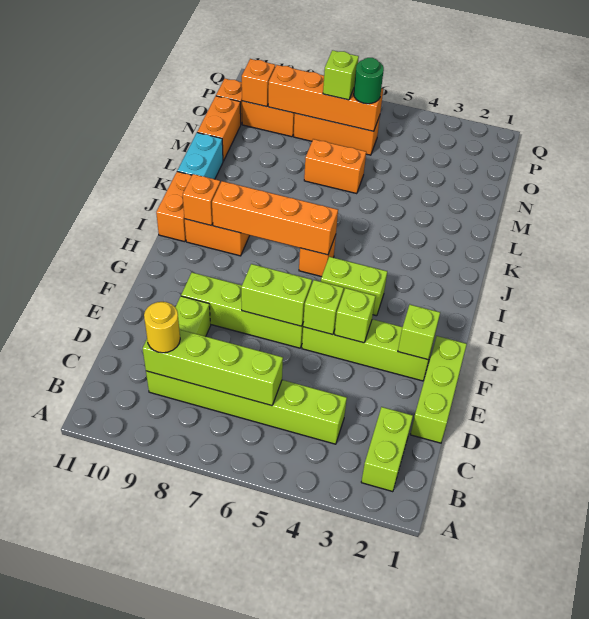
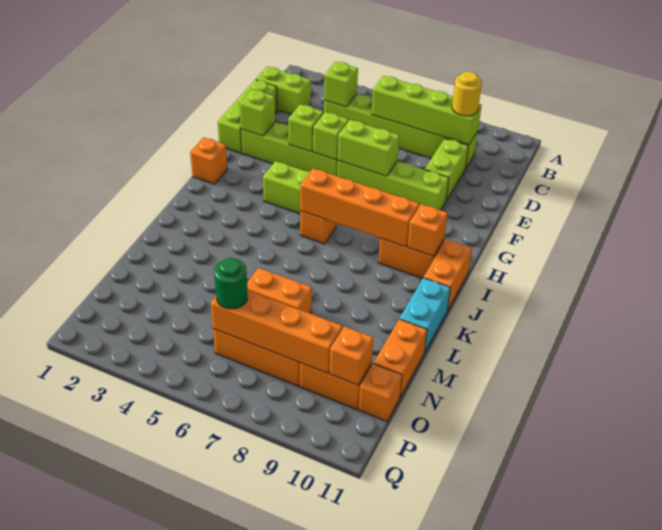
lime 1x2 brick [361,407,413,492] -> lime 1x2 brick turned to [256,67,311,114]
none -> orange 1x1 brick [190,137,227,184]
lime 1x1 brick [323,50,359,100] -> lime 1x1 brick moved to [324,62,358,107]

